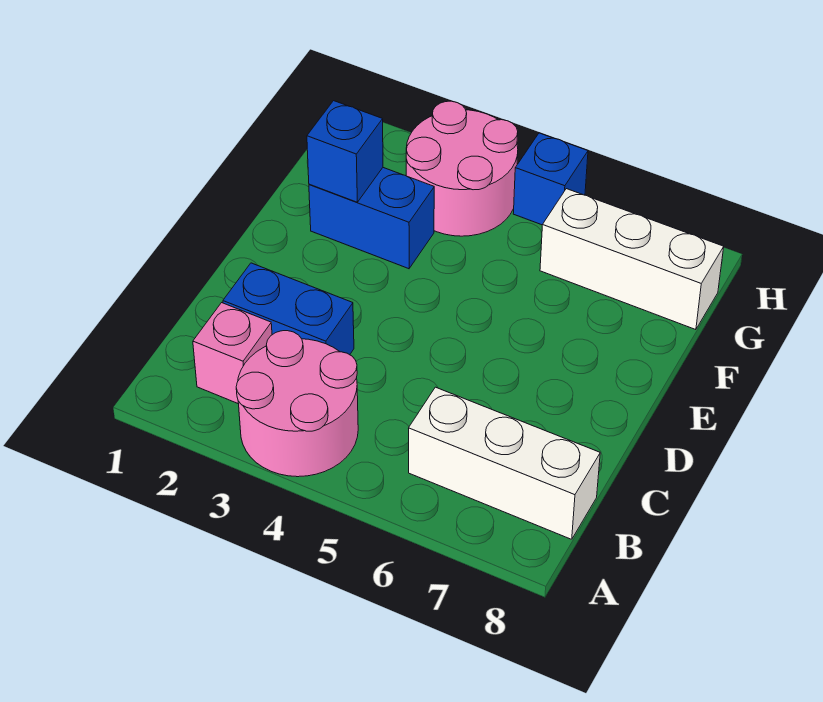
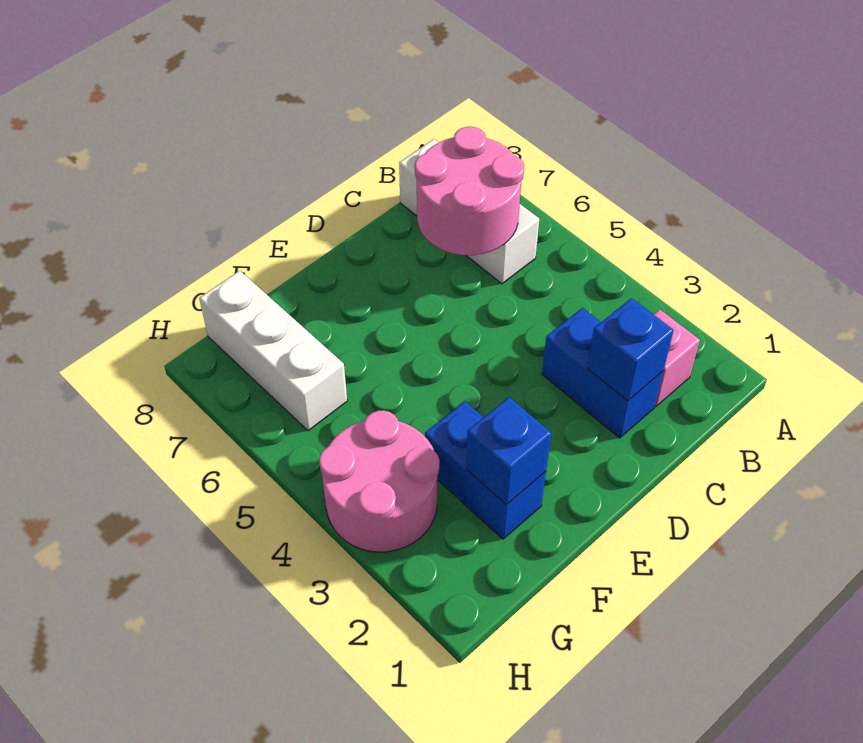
pink 2x2 round brick [236,331,358,477] -> pink 2x2 round brick moved to [415,127,524,255]
blue 1x1 brick [513,133,588,225] -> blue 1x1 brick moved to [587,298,674,401]

